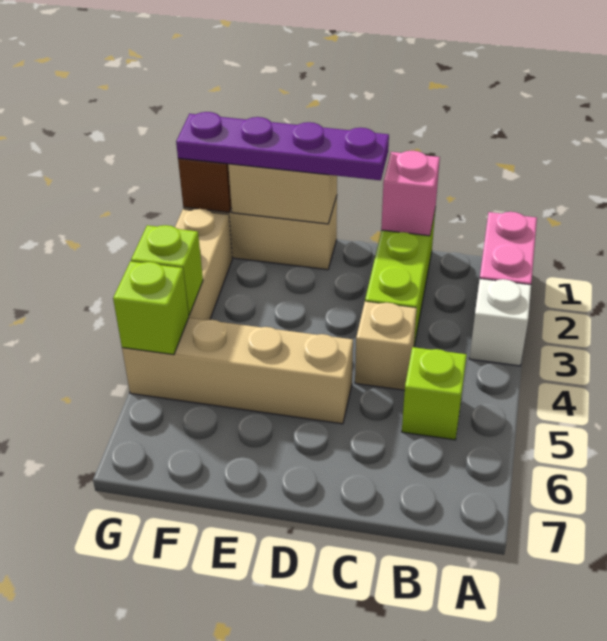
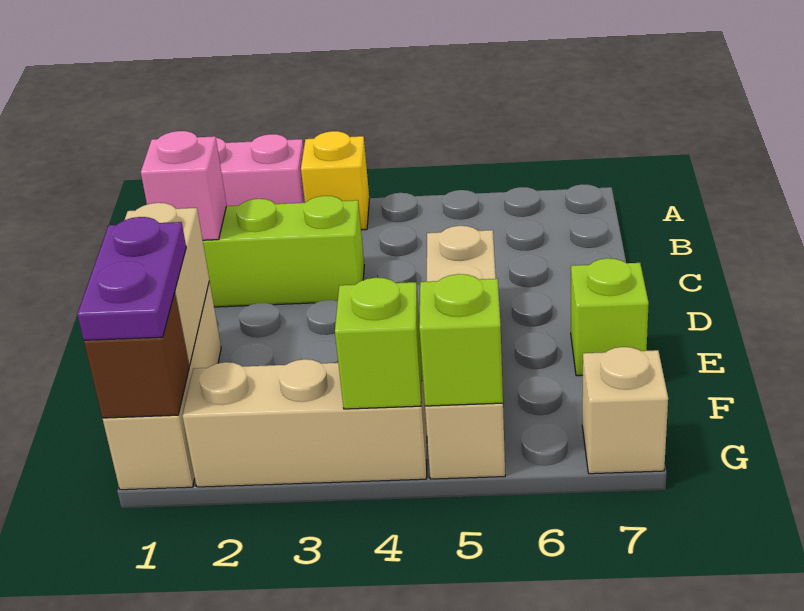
white 1x1 brick [469,279,531,366] -> yellow 1x1 brick [301,131,369,230]
lime 1x1 brick [402,347,467,440] -> lime 1x1 brick moved to [571,258,649,376]
tan 1x1 brick [355,302,417,390] -> tan 1x1 brick moved to [582,347,668,474]
purple 1x4 plate [176,112,389,180] -> purple 1x2 plate [77,217,186,340]

